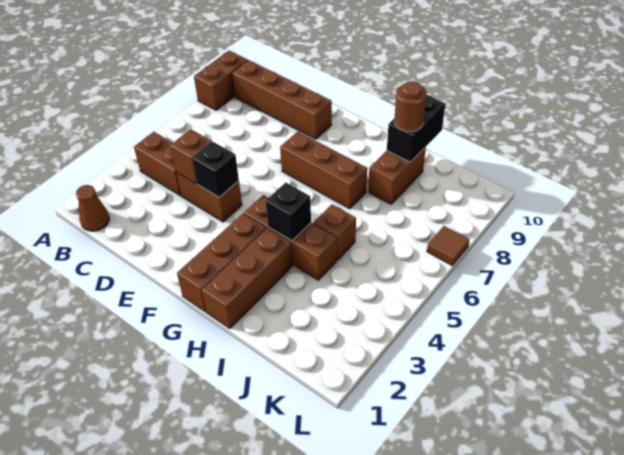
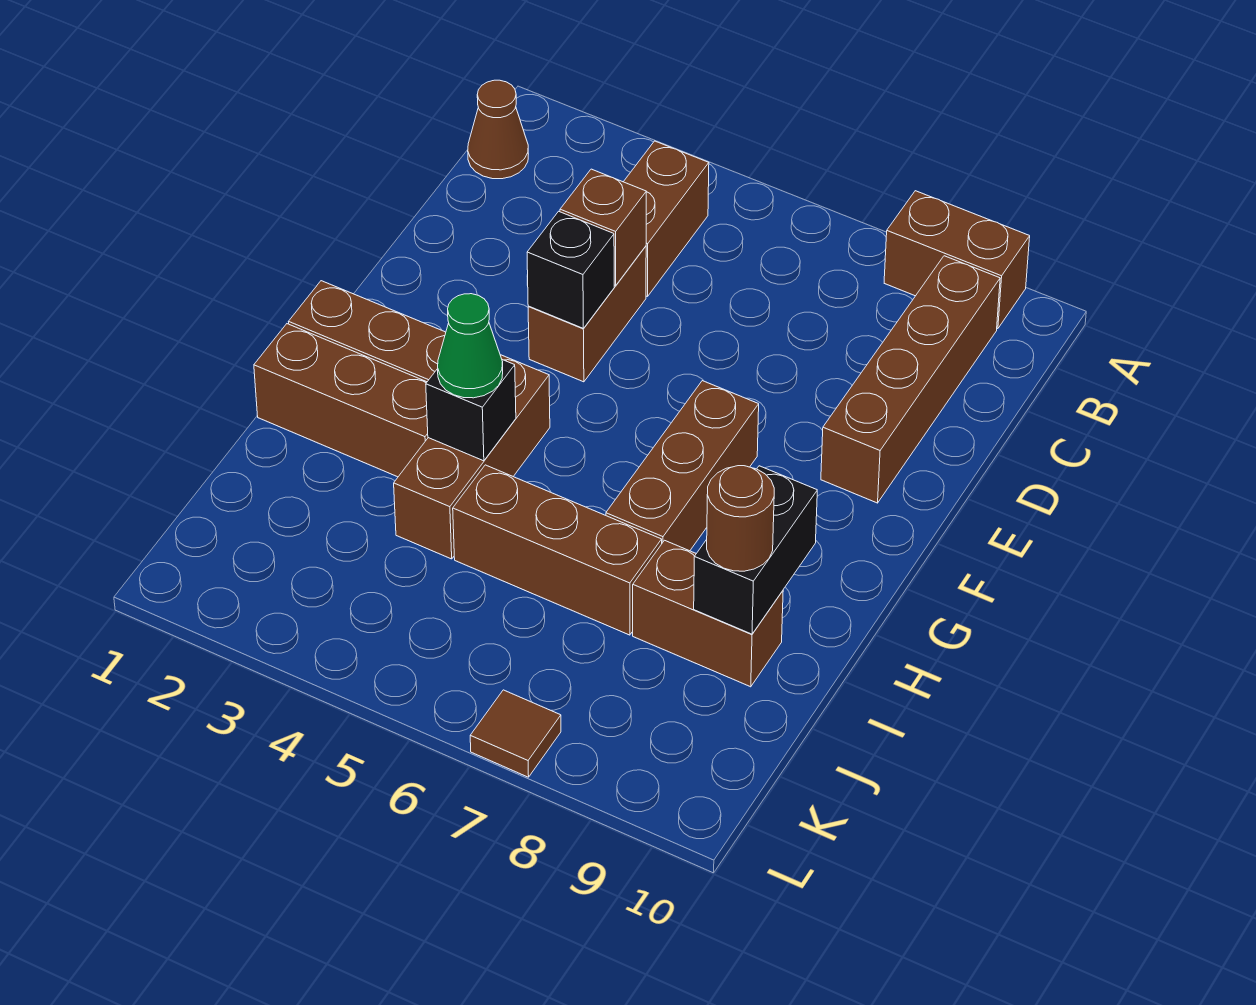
none -> green 1x1 cone [438,294,503,398]
brown 1x1 brick [313,205,356,260] -> brown 1x3 brick [453,465,662,635]
black 1x2 brick [387,95,445,162] -> black 1x2 brick turned to [694,466,817,634]

